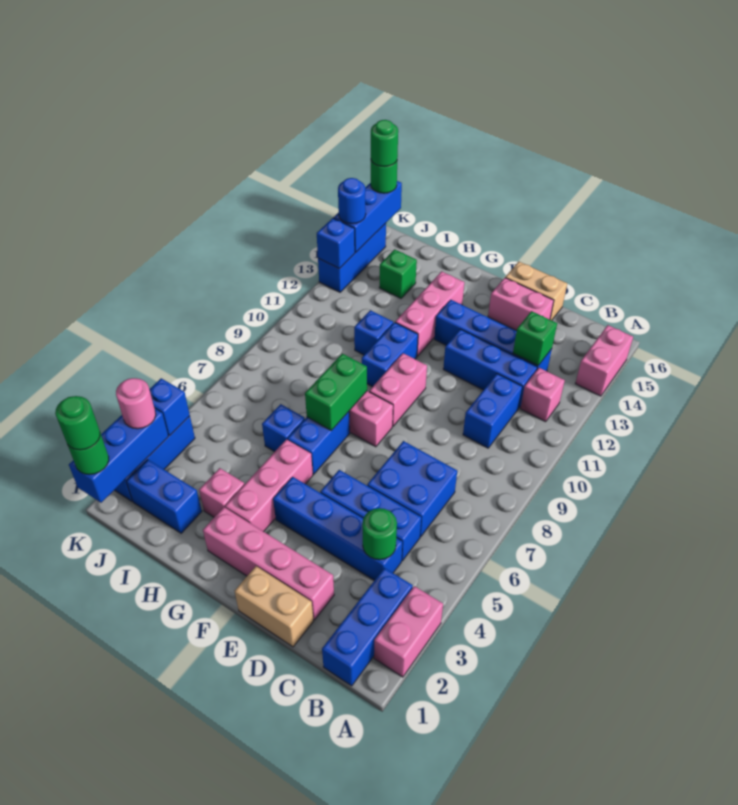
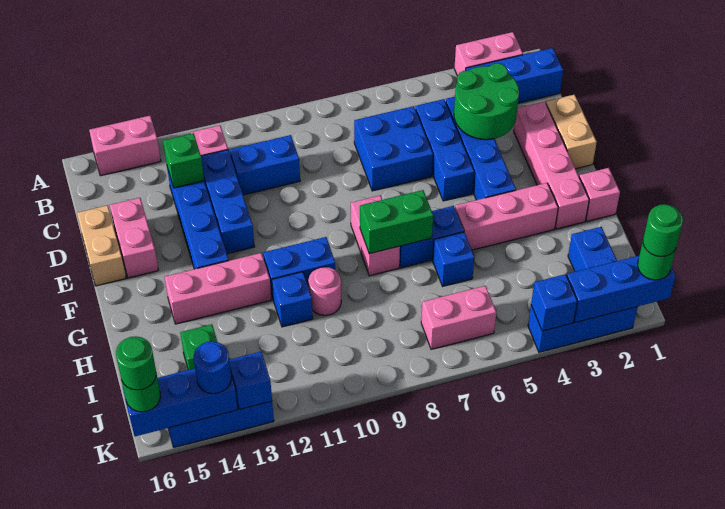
green 1x1 round brick [362,508,397,560] -> green 2x2 round brick [454,63,519,140]
pink 1x2 brick [369,353,427,426] -> pink 1x2 brick moved to [421,286,496,349]
pink 1x1 brick [199,468,245,517] -> pink 1x1 brick moved to [579,168,620,221]
pink 1x1 round brick [116,378,156,429] -> pink 1x1 round brick moved to [308,267,341,316]

